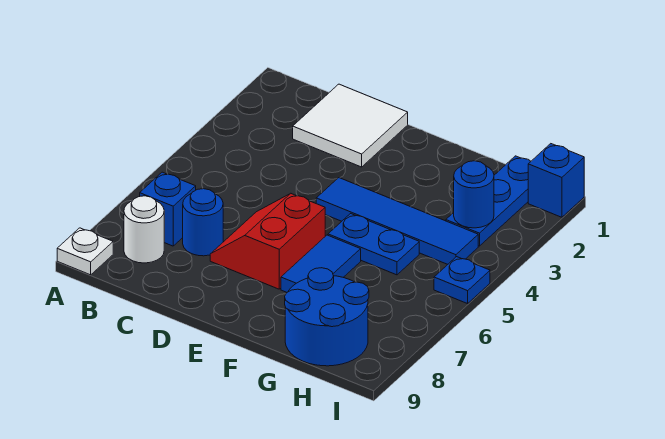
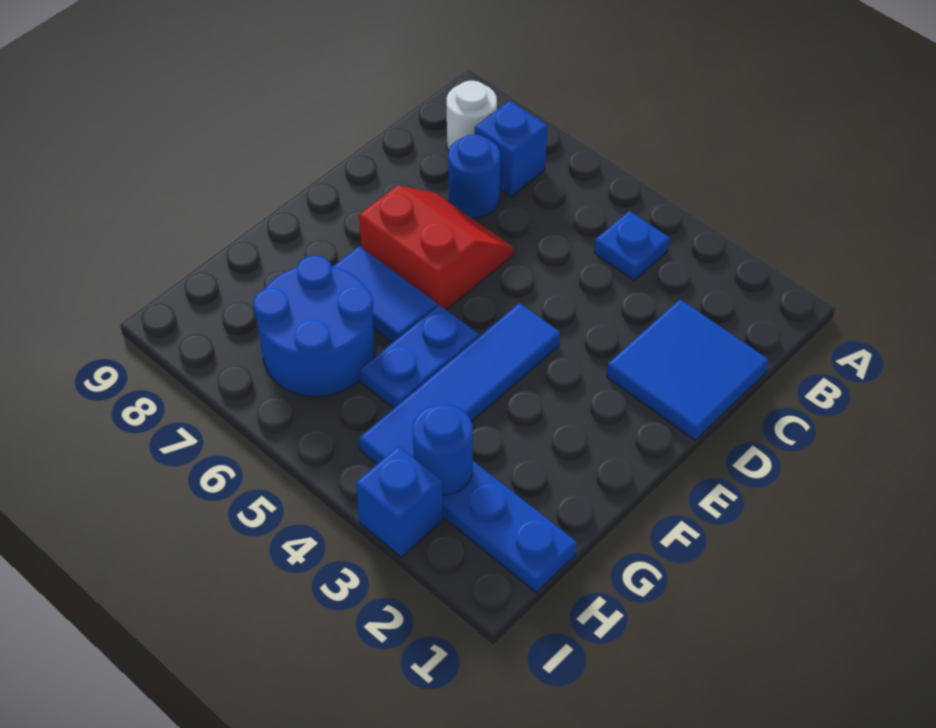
white 1x1 plate [57,228,113,275] -> none
white 2x2 tile [293,84,408,167] -> blue 2x2 tile [607,299,769,440]
blue 2x2 round brick [285,268,369,366] -> blue 2x2 round brick moved to [253,255,375,397]
blue 1x1 brick [528,144,584,217] -> blue 1x1 brick moved to [356,446,443,557]
blue 1x1 plate [434,257,490,304] -> blue 1x1 plate moved to [594,211,670,280]

